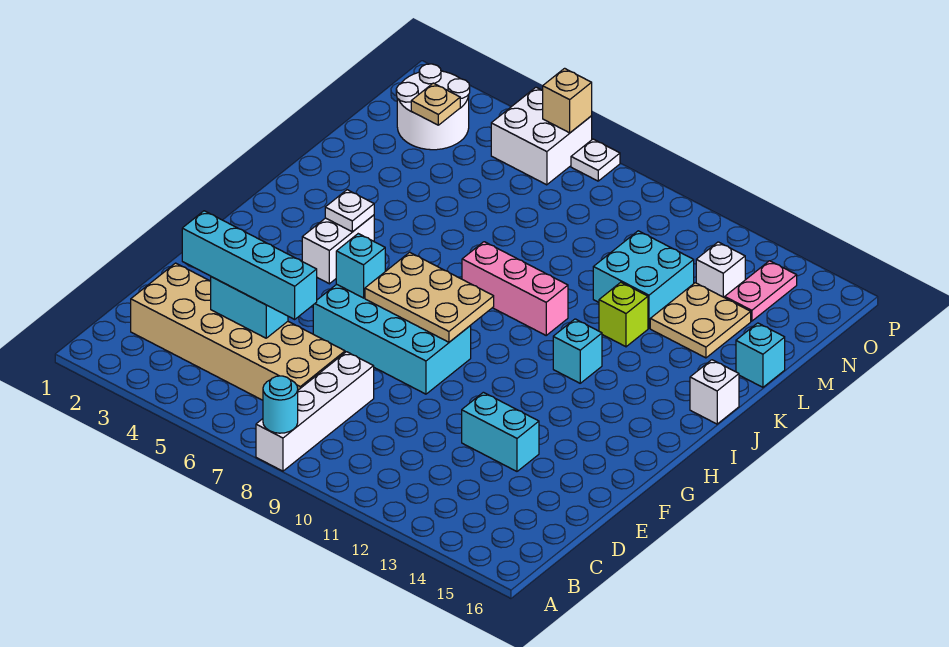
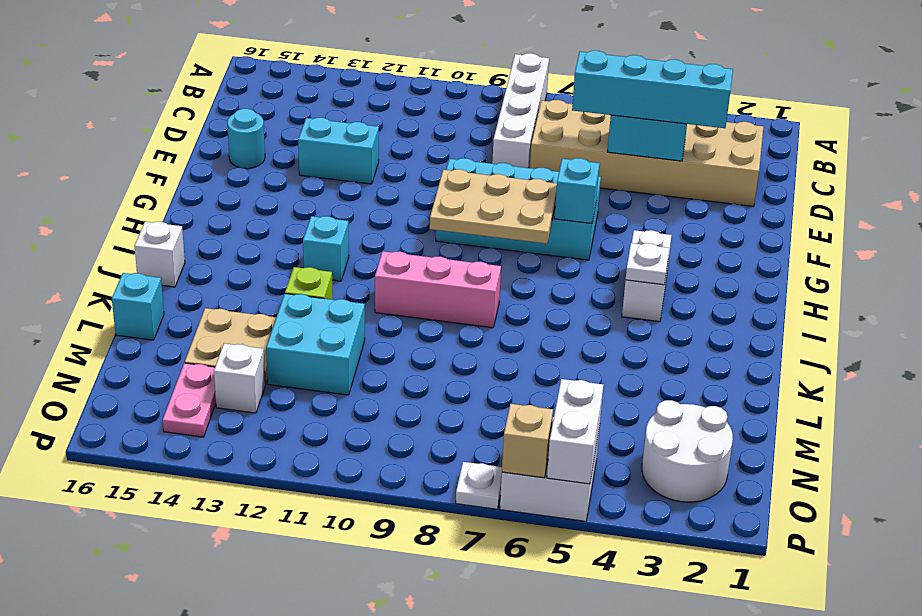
cyan 1x1 round brick [263,376,298,433] -> cyan 1x1 round brick moved to [227,109,265,169]
tan 1x1 plate [411,83,460,125] -> none
none -> white 1x2 brick [547,379,603,484]

